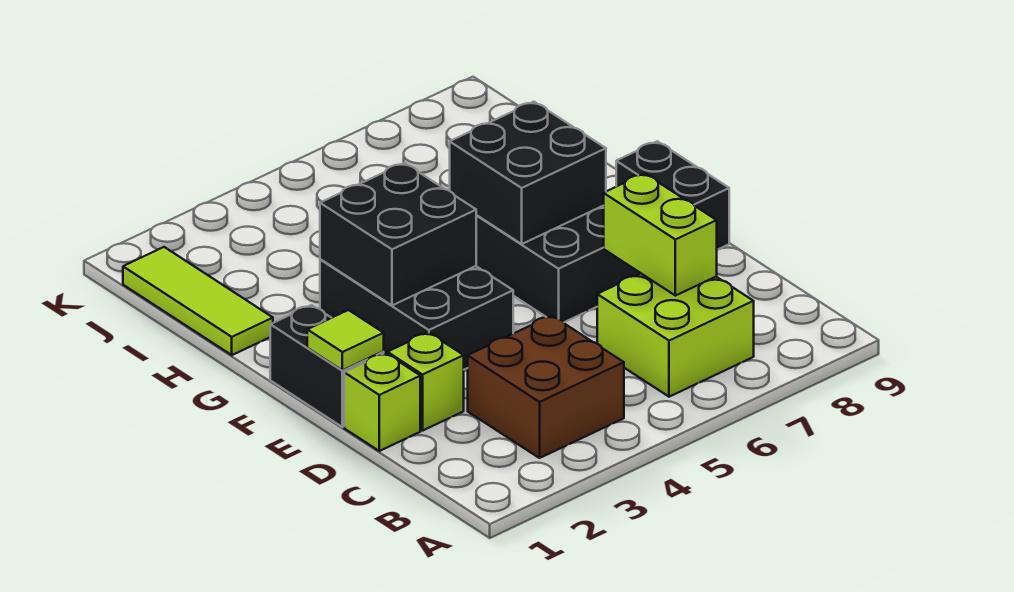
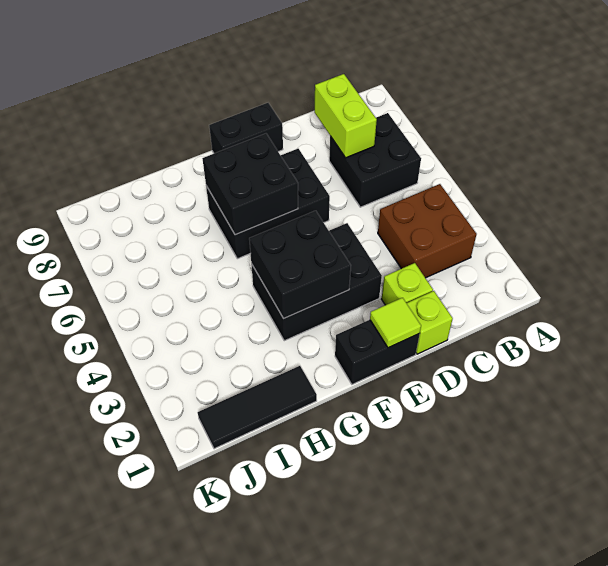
lime 2x2 brick [597,273,754,397] -> black 2x2 brick [329,113,421,207]
lime 1x2 brick [604,173,717,296] -> lime 1x2 brick turned to [315,74,377,158]
lime 1x3 tile [123,247,273,355] -> black 1x3 tile [198,366,317,449]

